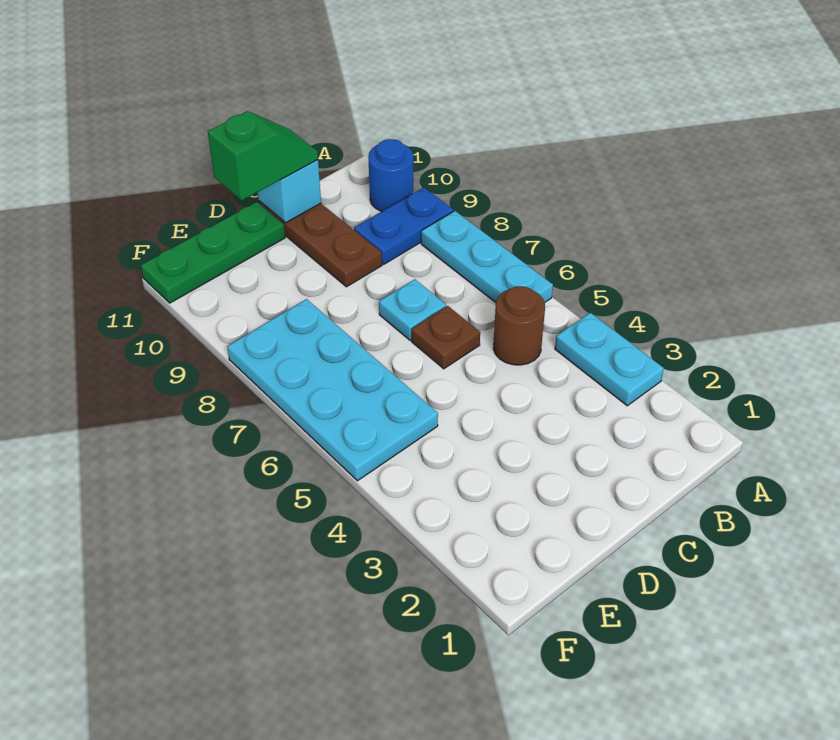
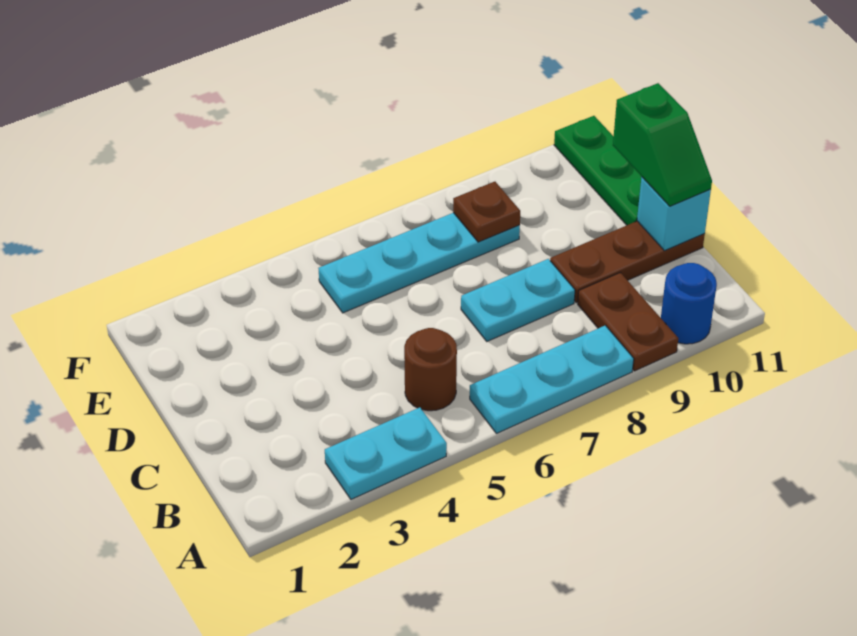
blue 1x2 plate [354,187,453,264] -> brown 1x2 plate [578,273,678,371]
brown 1x1 plate [412,306,480,369] -> brown 1x1 plate moved to [453,182,520,242]
cyan 1x1 plate [379,279,446,340] -> cyan 1x2 plate [461,259,575,341]
cyan 2x4 plate [227,299,438,481] -> cyan 1x4 plate [318,213,520,313]

